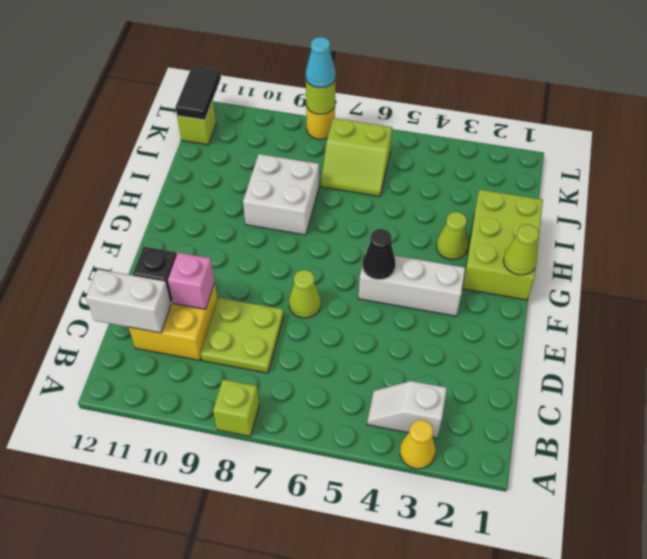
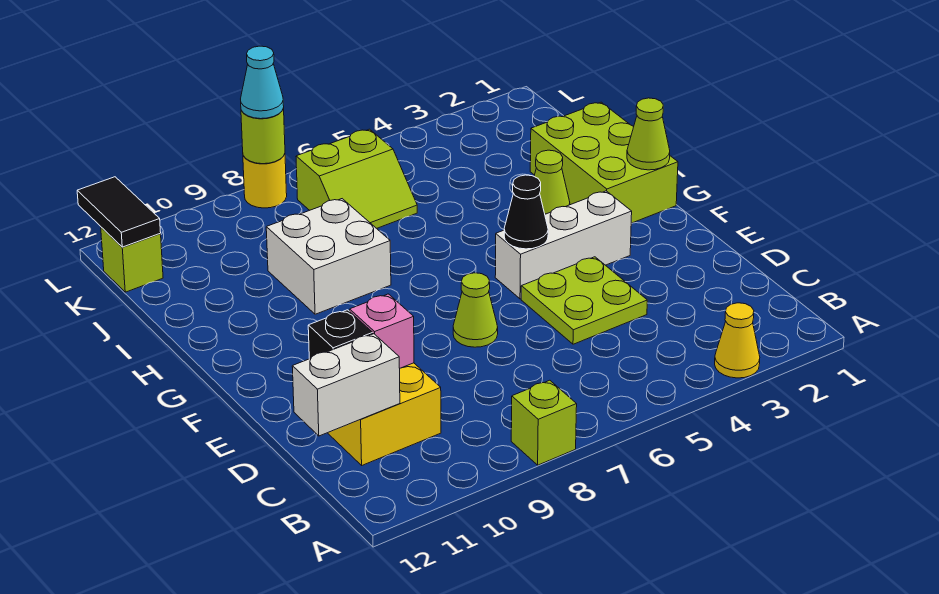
white 1x2 slope [367,381,447,438] -> none
lime 2x2 plate [201,298,284,373] -> lime 2x2 plate moved to [521,257,647,344]

